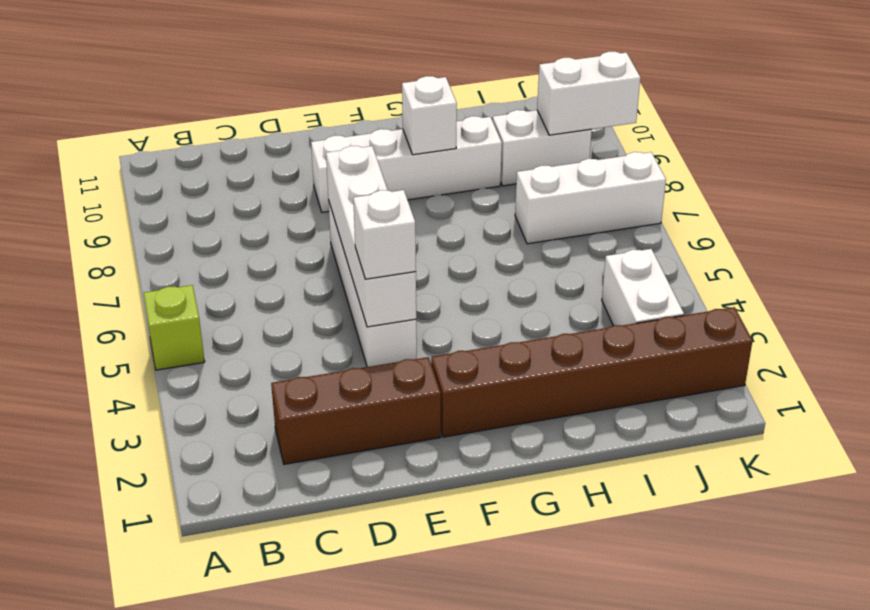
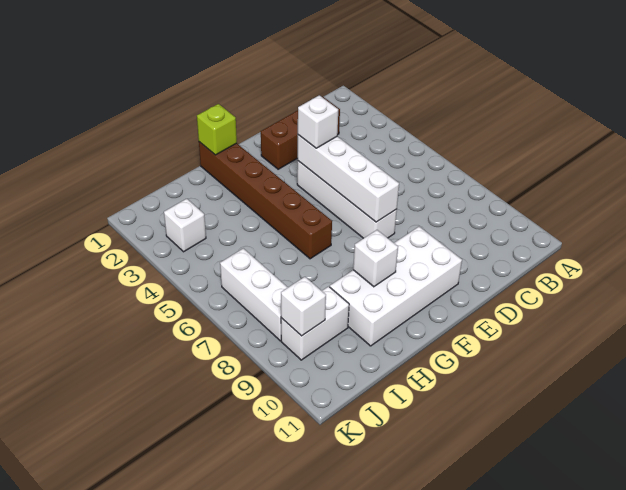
lime 1x1 brick [144,285,205,370] -> lime 1x1 brick moved to [197,104,237,155]
white 1x4 brick [311,116,502,212] -> white 2x4 brick [330,227,462,346]
brown 1x6 brick [431,307,752,437] -> brown 1x6 brick turned to [199,142,332,259]
white 1x3 brick [515,152,666,244] -> white 1x3 brick turned to [220,248,288,341]
white 1x2 brick [602,249,684,326] -> white 1x1 brick [164,199,206,252]
white 1x2 brick [537,52,640,135] -> white 1x1 brick [281,277,326,336]

